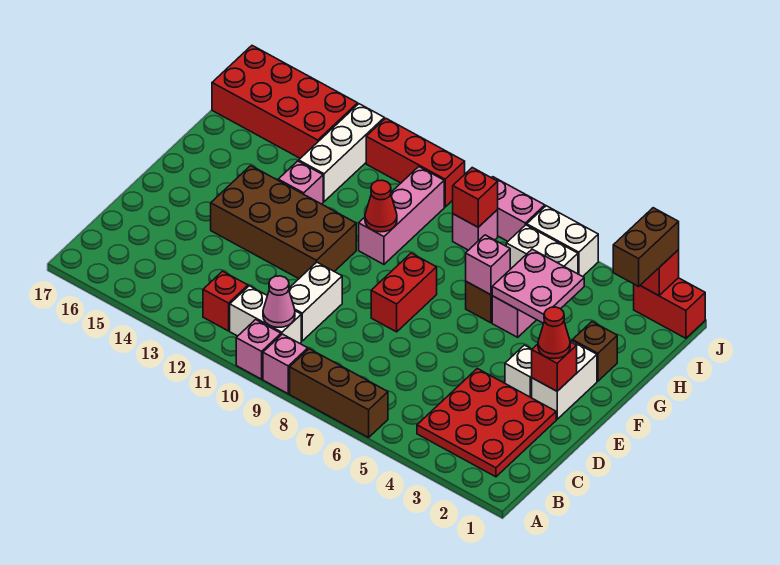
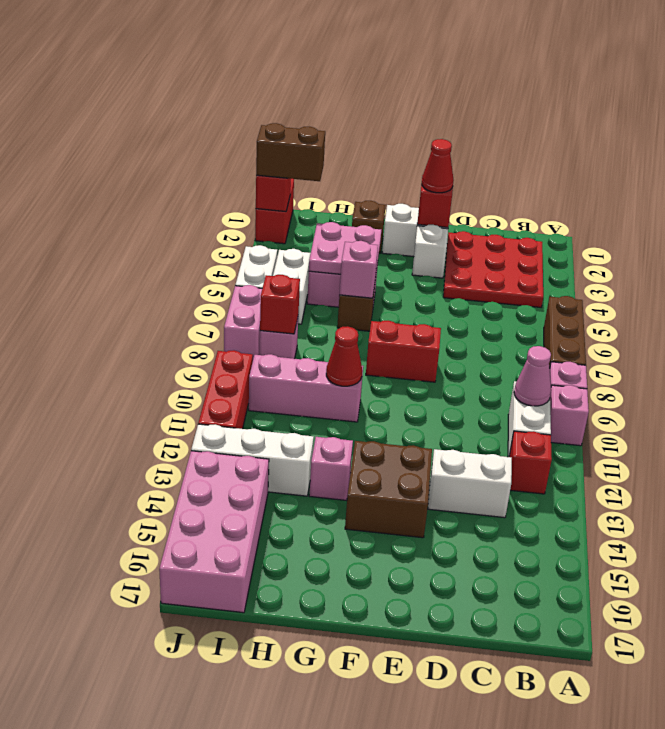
white 1x2 brick [289,262,342,341] -> white 1x2 brick moved to [428,449,512,518]
brown 2x4 brick [211,166,356,279] -> brown 2x2 brick [345,441,432,538]
red 2x4 brick [212,46,358,158] -> pink 2x4 brick [159,451,269,613]

